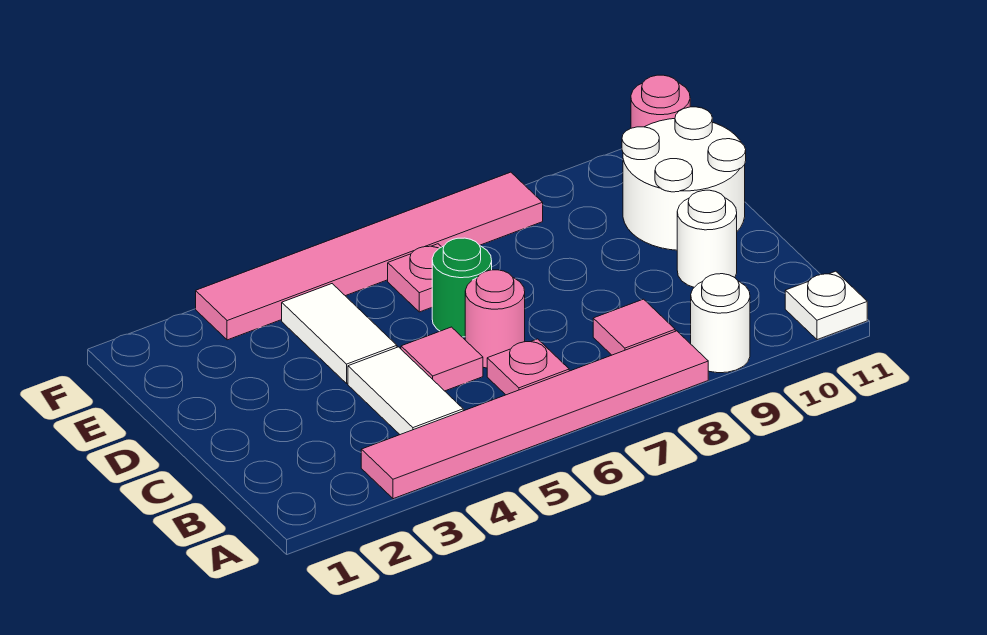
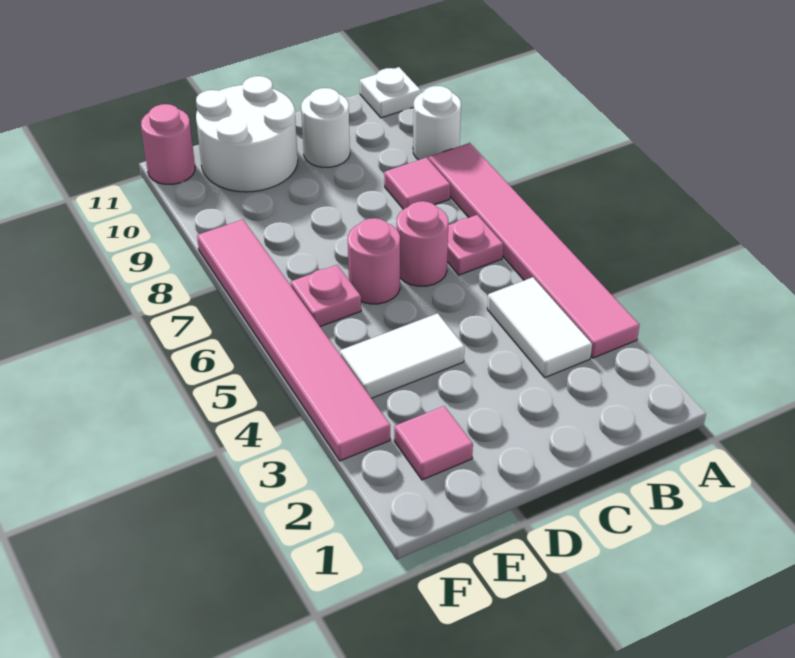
white 1x2 tile [348,347,463,435] -> white 1x2 tile turned to [487,277,592,378]
pink 1x1 tile [401,327,483,391] -> pink 1x1 tile moved to [394,406,473,480]
green 1x1 round brick [432,238,492,337] -> pink 1x1 round brick [348,218,400,304]

